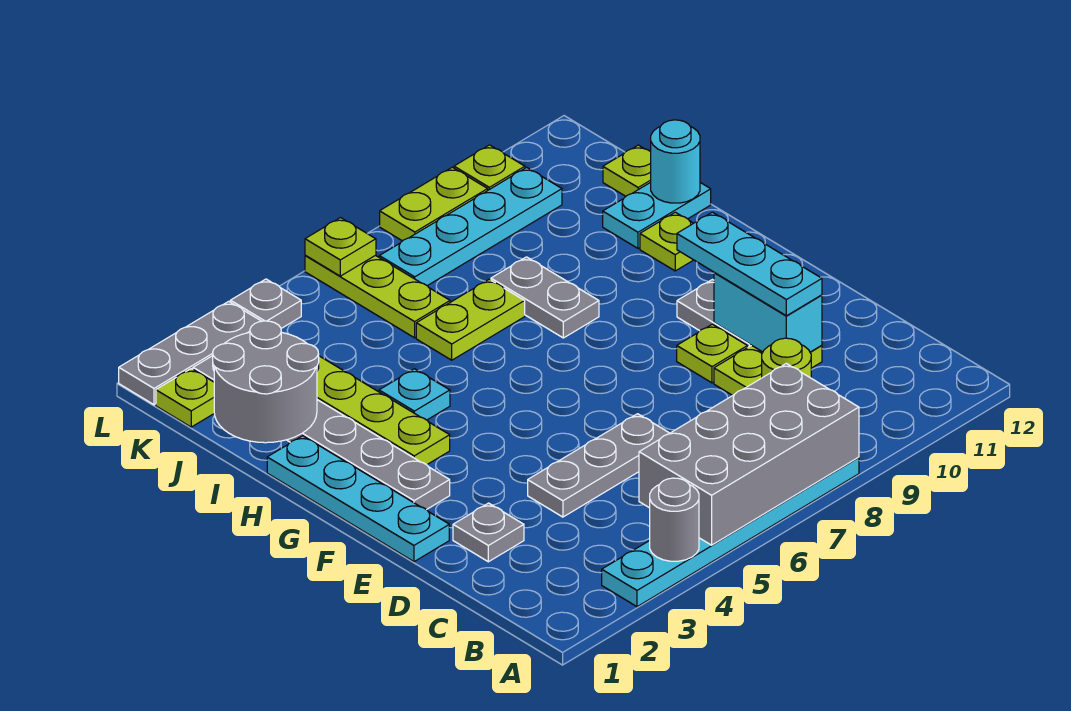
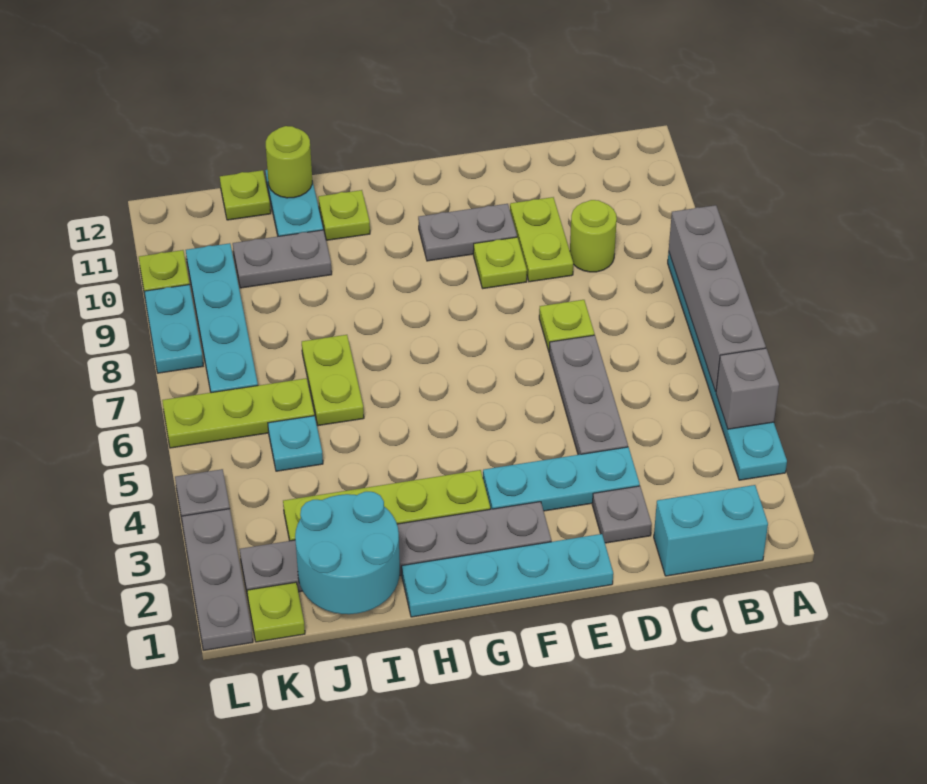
grey 1x1 round brick [650,478,699,561] -> grey 1x1 brick [716,348,779,429]
grey 2x4 brick [639,363,859,545] -> grey 1x4 brick [669,205,766,392]
cyan 1x2 brick [714,273,822,352] -> cyan 1x2 brick moved to [654,485,768,576]
cyan 1x3 plate [677,212,822,316] -> cyan 1x3 plate moved to [483,447,640,511]
cyan 1x1 plate [379,369,450,420] -> cyan 1x1 plate moved to [268,416,323,471]
grey 1x2 plate [491,257,599,338] -> grey 1x2 plate moved to [233,230,332,288]
grey 2x2 round brick [213,321,319,443] -> cyan 2x2 round brick [295,492,400,614]
cyan 1x1 round brick [651,120,700,203] -> lime 1x1 round brick [266,126,312,198]
lime 1x1 plate [305,218,376,276] -> lime 1x1 plate moved to [539,300,594,351]
lime 1x2 plate [380,167,488,241] -> cyan 1x2 plate [144,285,203,373]

